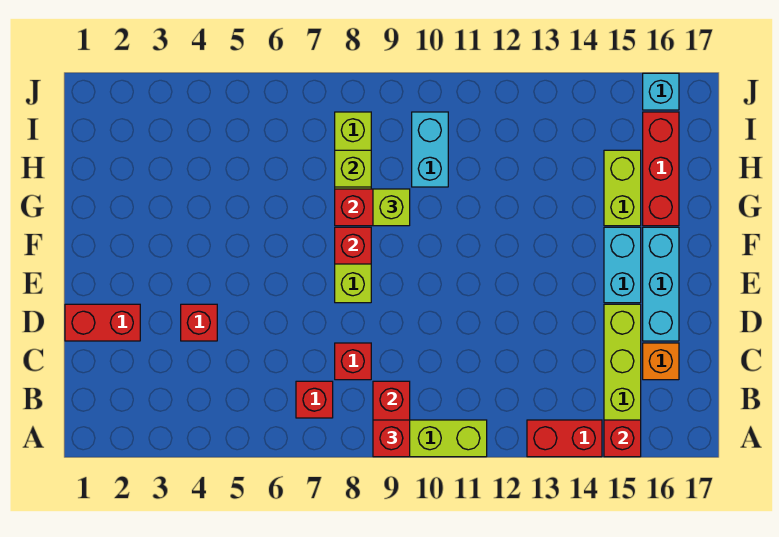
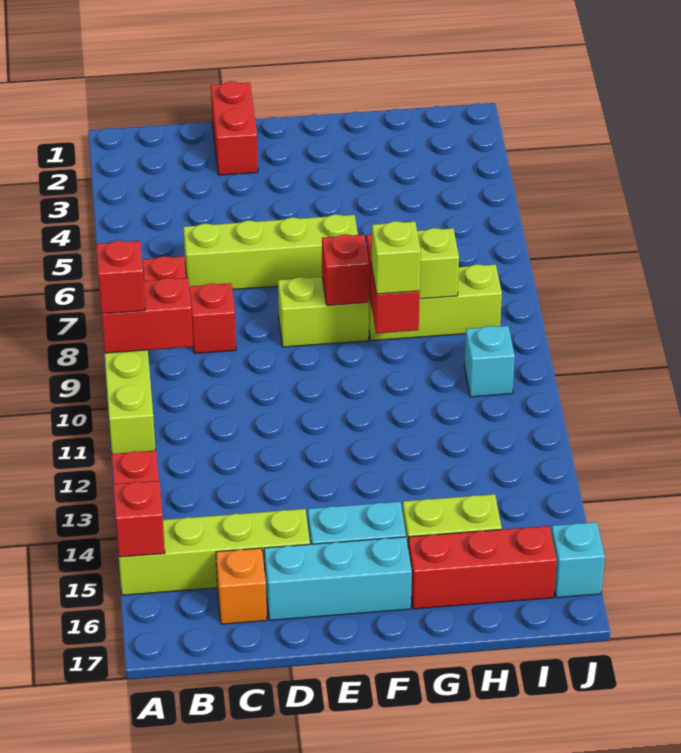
none -> lime 1x4 brick [183,214,358,290]
red 1x1 brick [181,304,217,341] -> none
cyan 1x2 brick [412,112,448,187] -> cyan 1x1 brick [464,326,515,397]

